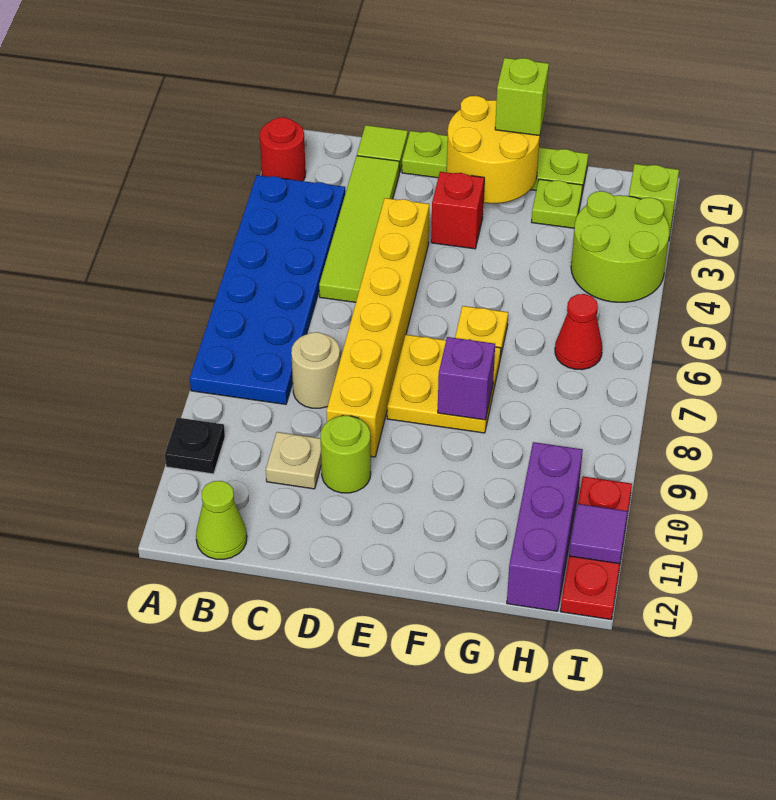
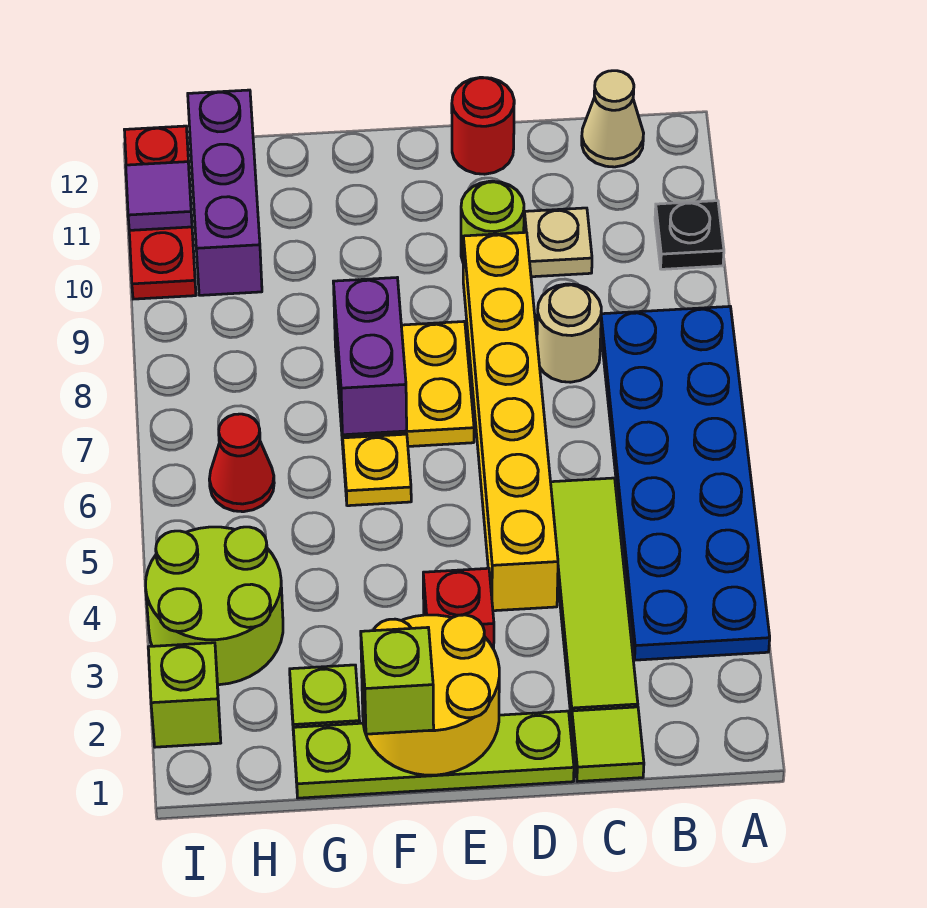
red 1x1 round brick [260,117,306,181] -> red 1x1 round brick moved to [452,77,514,174]
lime 1x1 cone [196,481,247,559] -> tan 1x1 cone [582,71,644,167]
purple 1x1 brick [438,337,495,420] -> purple 1x2 brick [333,278,407,435]

